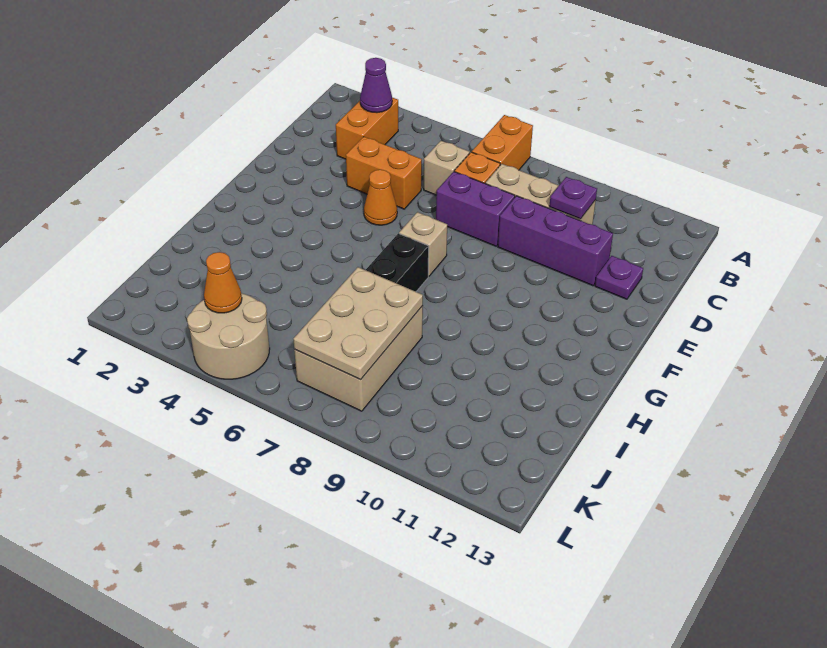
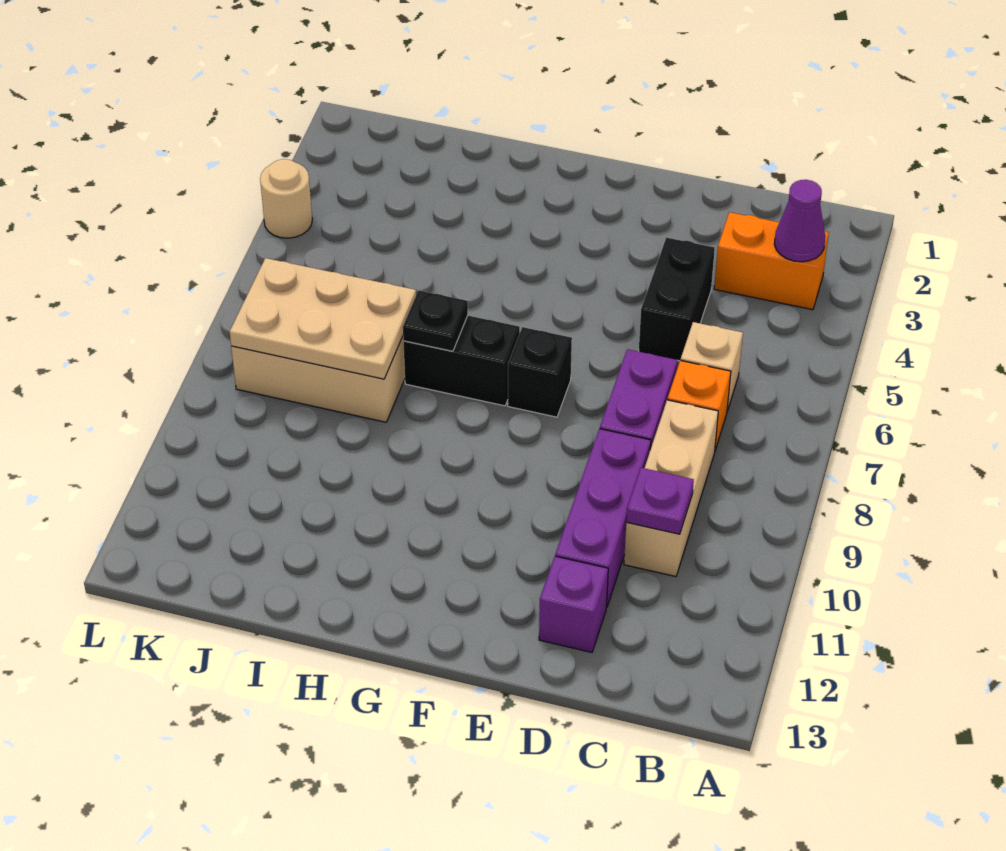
orange 1x2 brick [472,115,533,170] -> none
orange 1x2 brick [346,137,422,209] -> black 1x2 brick [639,238,715,361]
purple 1x1 plate [595,256,643,299] -> purple 1x1 brick [539,556,608,652]
orange 1x1 cone [364,170,397,225] -> none
tan 1x1 brick [399,212,447,276] -> black 1x1 brick [508,327,572,417]
none -> black 1x1 plate [403,290,468,351]
tan 2x2 round brick [187,293,270,379] -> tan 1x1 round brick [260,159,312,238]
orange 1x1 cone [204,252,242,313] -> none

